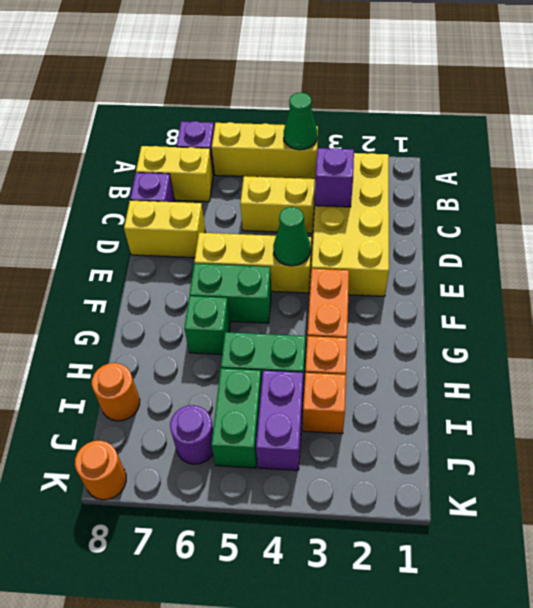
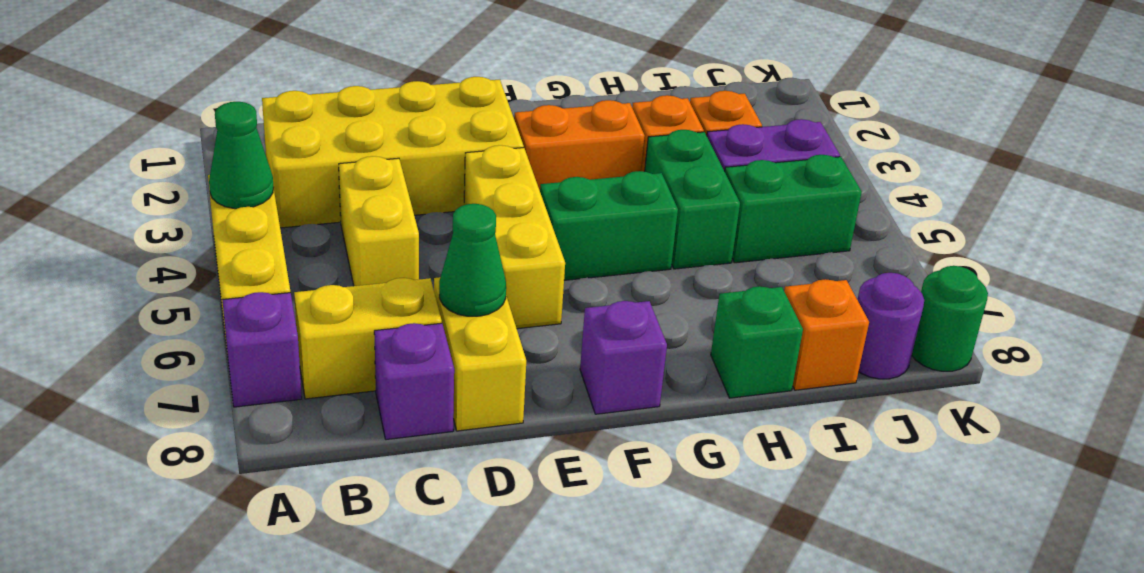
yellow 1x2 brick [136,146,213,202] -> yellow 1x2 brick turned to [294,278,442,399]
purple 1x1 brick [315,148,354,207] -> purple 1x1 brick moved to [580,301,667,414]
green 1x1 cone [273,207,311,266] -> green 1x1 cone moved to [439,204,506,316]
green 1x2 brick [190,264,271,323] -> green 1x2 brick turned to [540,171,678,280]
green 1x1 brick [184,296,230,354] -> green 1x1 brick moved to [711,286,803,398]
orange 1x1 round brick [92,363,140,421] -> orange 1x1 brick [784,279,869,390]
purple 1x1 round brick [170,405,213,464] -> purple 1x1 round brick moved to [858,273,924,379]
orange 1x1 round brick [75,440,126,500] -> green 1x1 round brick [912,266,988,371]

